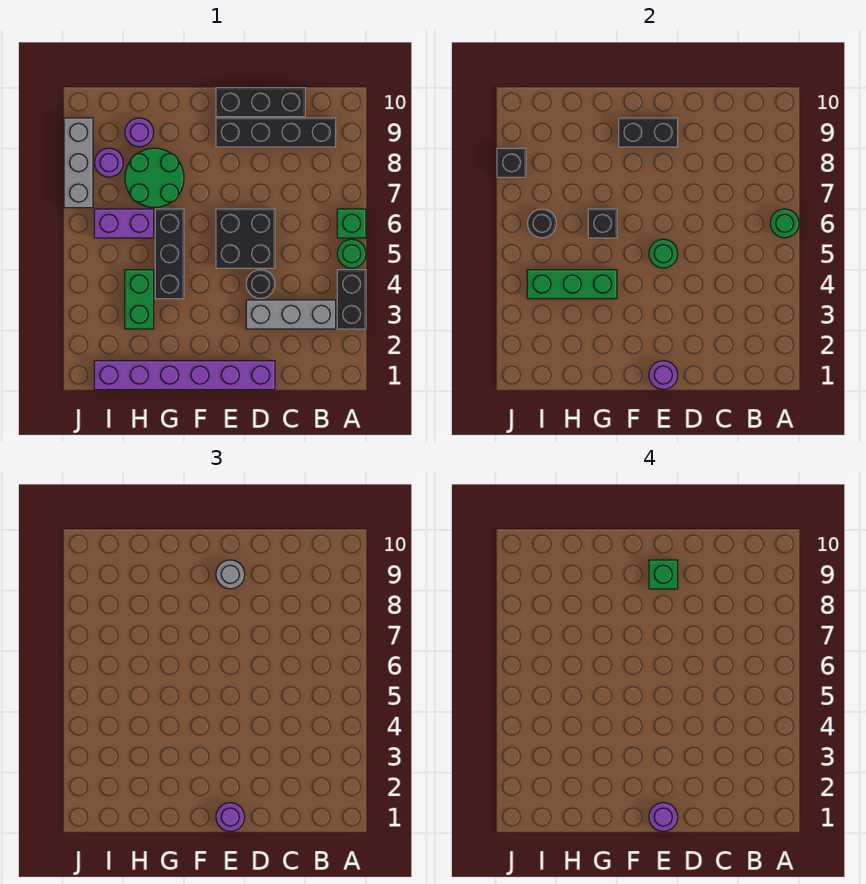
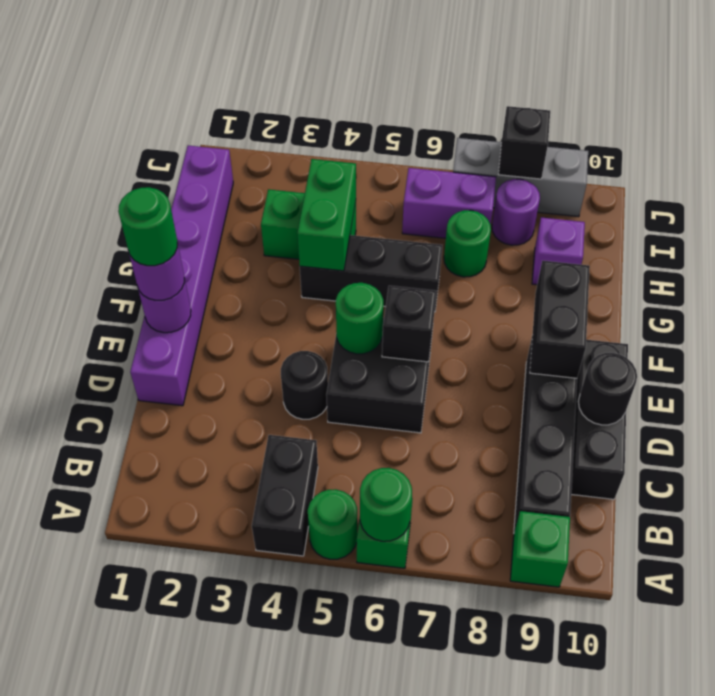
black 1x2 brick [337,270,366,329] -> black 1x2 brick turned to [252,435,318,556]
grey 1x3 brick [246,300,336,329] -> none
purple 1x1 round brick [649,803,678,832] -> green 1x1 round brick [118,187,177,266]
grey 1x1 round brick [216,560,245,589] -> none
green 1x1 brick [649,560,678,589] -> green 1x1 brick moved to [510,511,570,587]
green 1x3 brick [527,270,617,299] -> green 1x2 brick [297,159,356,271]
black 1x1 brick [588,209,617,238] -> black 1x1 brick moved to [382,286,436,362]
green 2x2 round brick [125,148,184,208] -> green 1x1 round brick [444,210,491,277]
purple 1x2 brick [94,209,154,238] -> purple 1x2 brick turned to [402,168,496,238]
purple 1x1 round brick [125,118,154,147] -> purple 1x1 brick [532,218,585,285]
black 1x1 round brick [528,209,556,238] -> black 1x1 round brick moved to [578,353,637,425]

